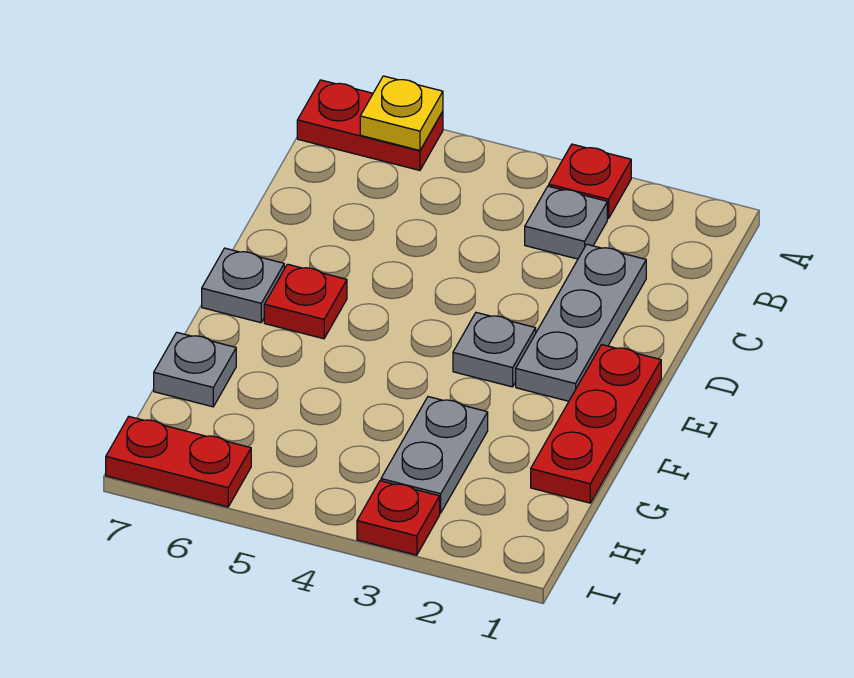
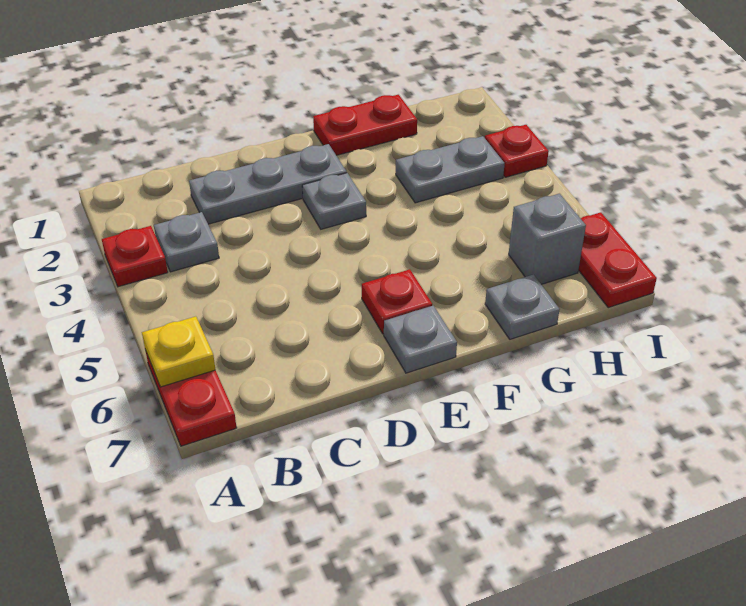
red 1x3 plate [531,345,661,503] -> red 1x2 plate [313,95,417,155]
none -> grey 1x1 brick [509,194,586,284]

